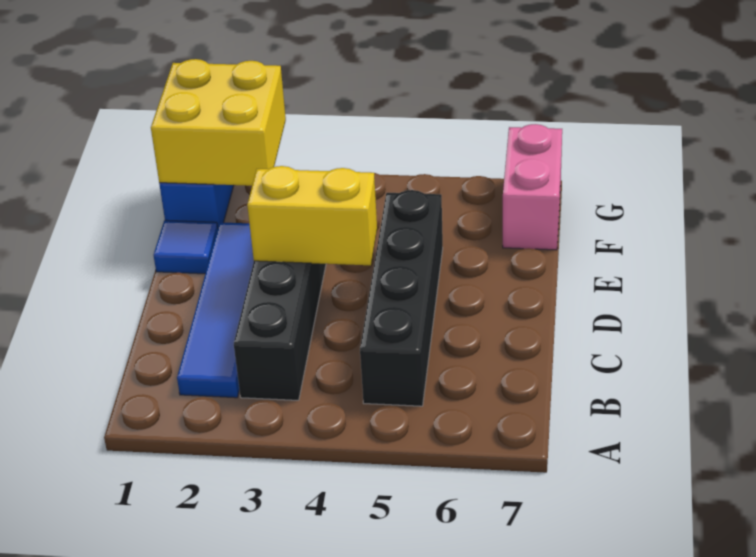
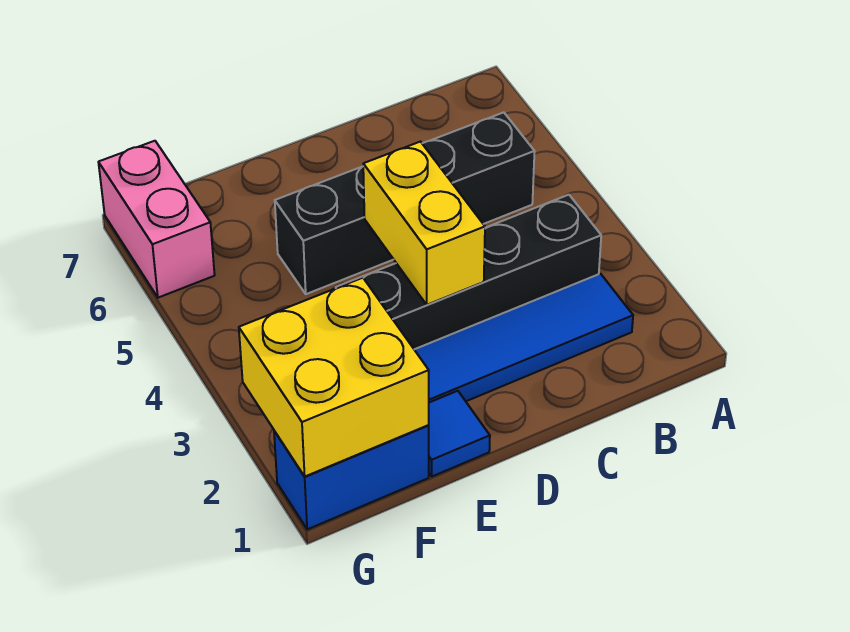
pink 1x2 brick [503,124,562,250] -> pink 1x2 brick turned to [98,141,215,298]

